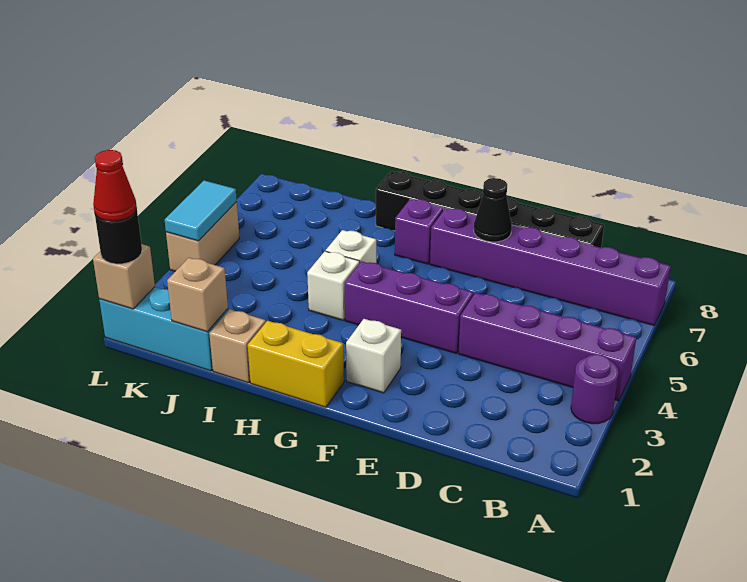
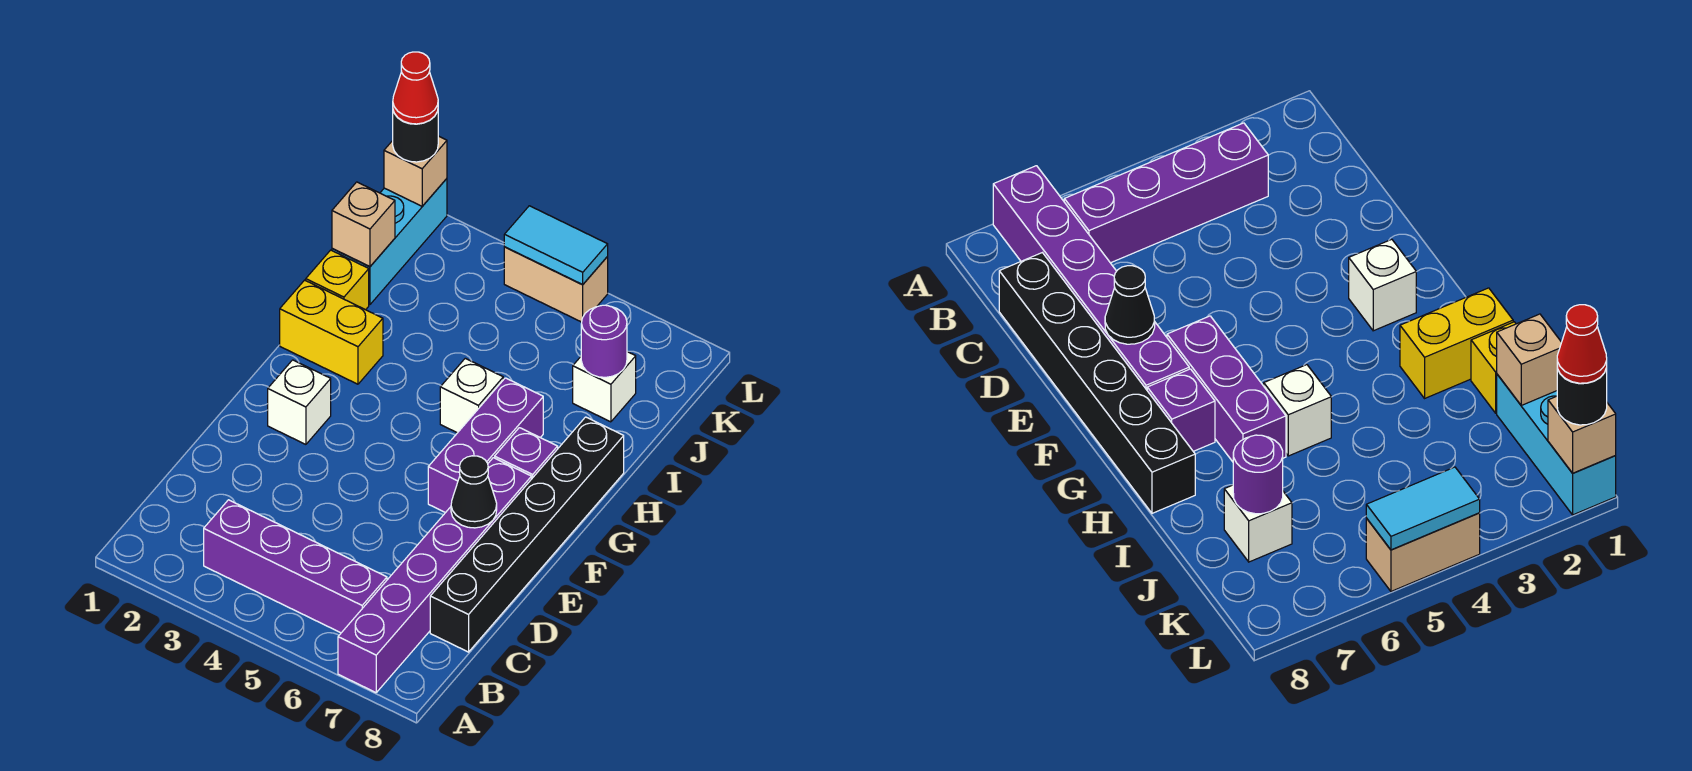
purple 1x1 round brick [571,354,619,424] -> purple 1x1 round brick moved to [581,305,627,377]
purple 1x4 brick [459,293,636,401] -> purple 1x4 brick turned to [204,500,387,633]
purple 1x3 brick [345,261,473,354] -> purple 1x3 brick moved to [428,378,543,513]
yellow 1x2 brick [248,321,344,407] -> yellow 1x2 brick turned to [280,280,383,384]
white 1x1 brick [307,251,360,320] -> white 1x1 brick moved to [573,352,636,422]
tan 1x1 brick [209,310,266,383] -> yellow 1x1 brick [306,250,369,310]

